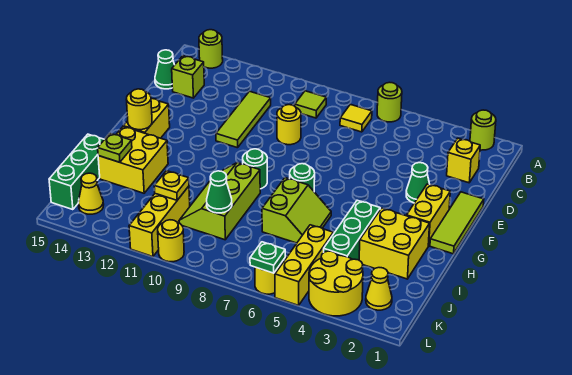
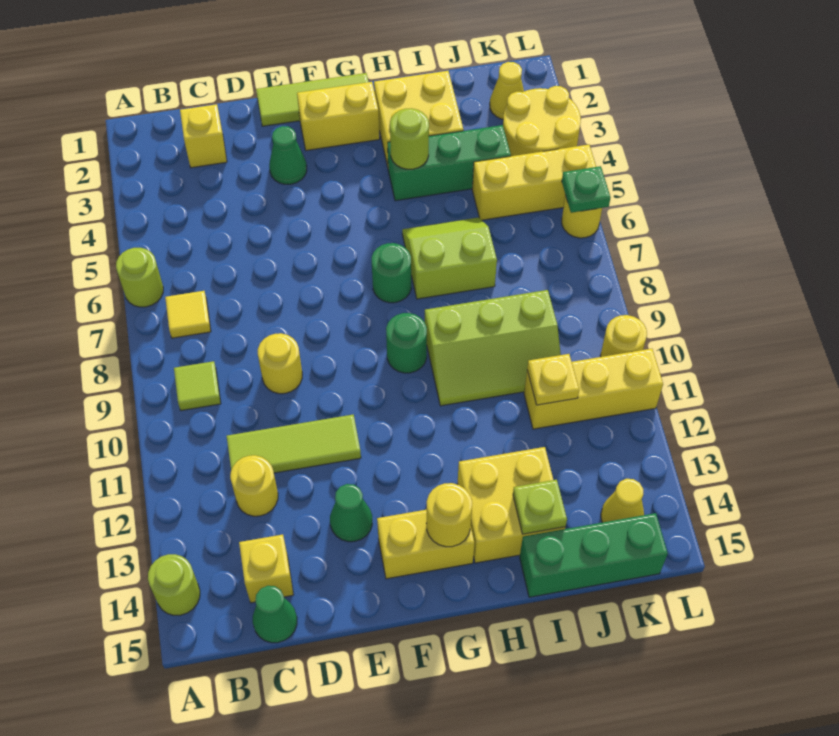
lime 1x1 round brick [470,110,496,150] -> lime 1x1 round brick moved to [390,108,429,169]
none -> yellow 1x1 round brick [230,455,278,516]
lime 1x1 brick [172,56,204,98] -> yellow 1x1 brick [239,535,293,603]
green 1x1 cone [207,171,232,213] -> green 1x1 cone moved to [330,484,372,542]

